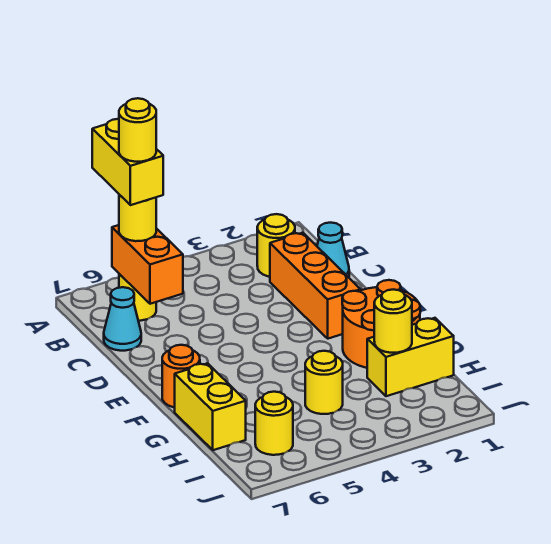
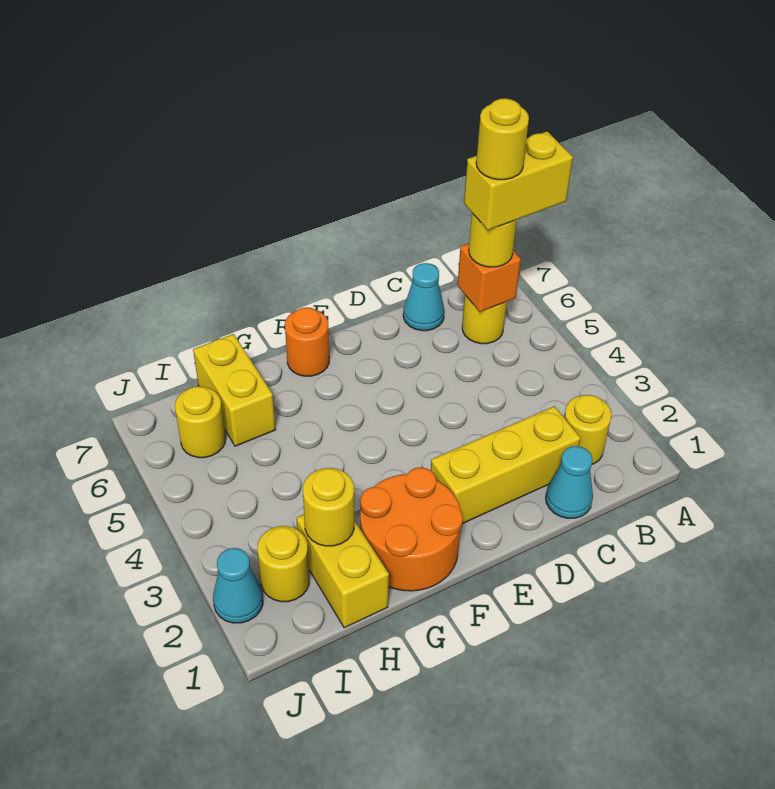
orange 1x2 brick [112,225,183,304] -> orange 1x1 brick [457,243,521,312]
orange 1x3 brick [270,233,361,339] -> yellow 1x3 brick [431,406,581,524]
yellow 1x2 brick [175,363,246,450] -> yellow 1x2 brick turned to [193,334,276,446]
yellow 1x1 round brick [305,351,343,414] -> yellow 1x1 round brick moved to [257,526,309,602]
none -> cyan 1x1 cone [213,548,263,623]

